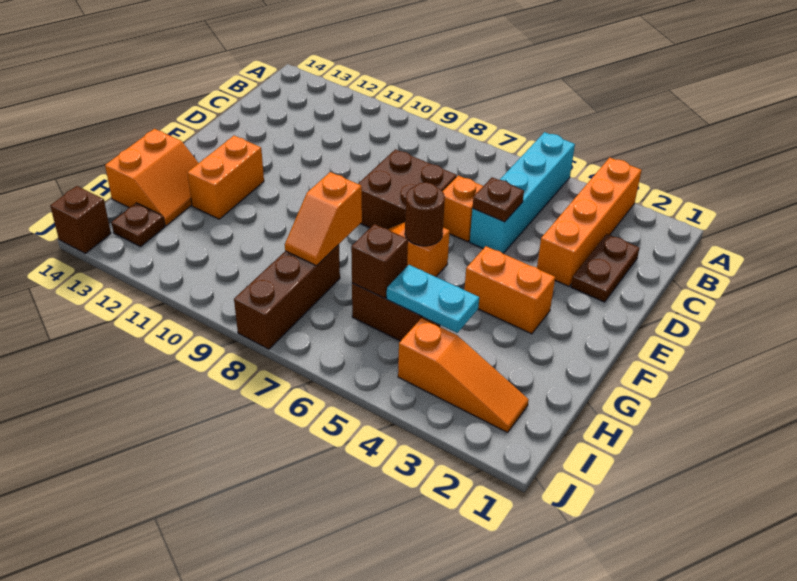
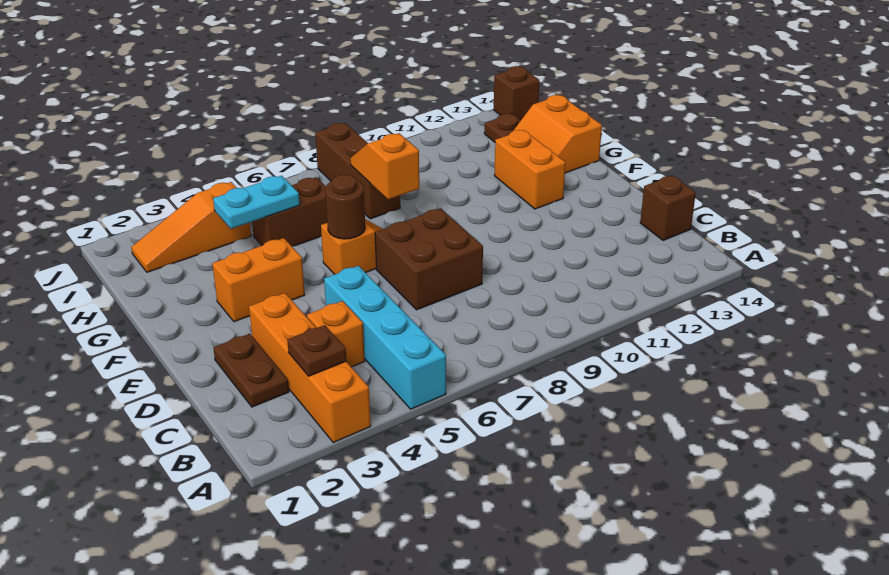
brown 1x1 plate [473,177,524,222] -> brown 1x1 plate moved to [287,325,346,376]
orange 1x1 brick [442,176,483,242] -> orange 1x1 brick moved to [307,301,365,367]
brown 1x1 brick [351,224,408,298] -> brown 1x1 brick moved to [640,175,696,241]

